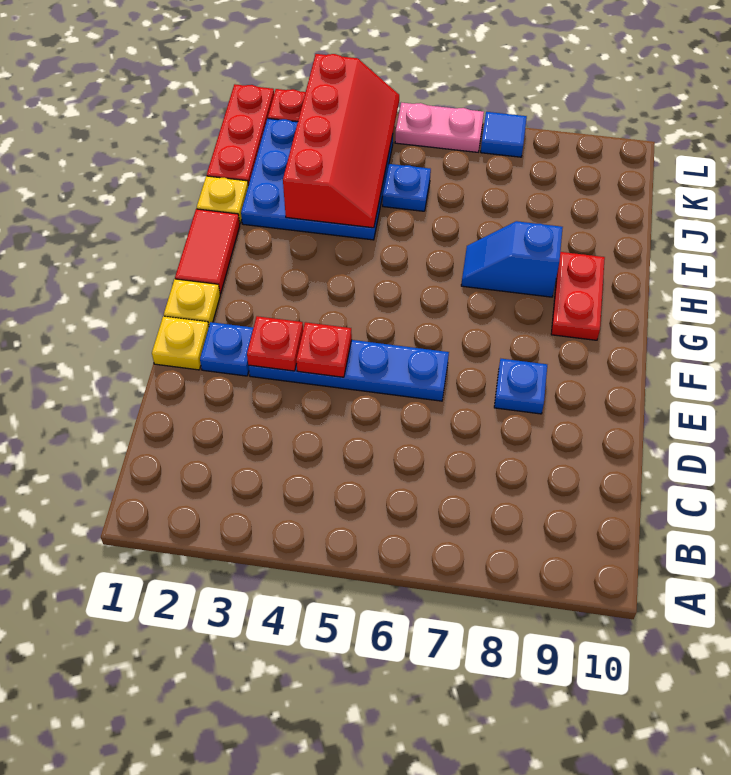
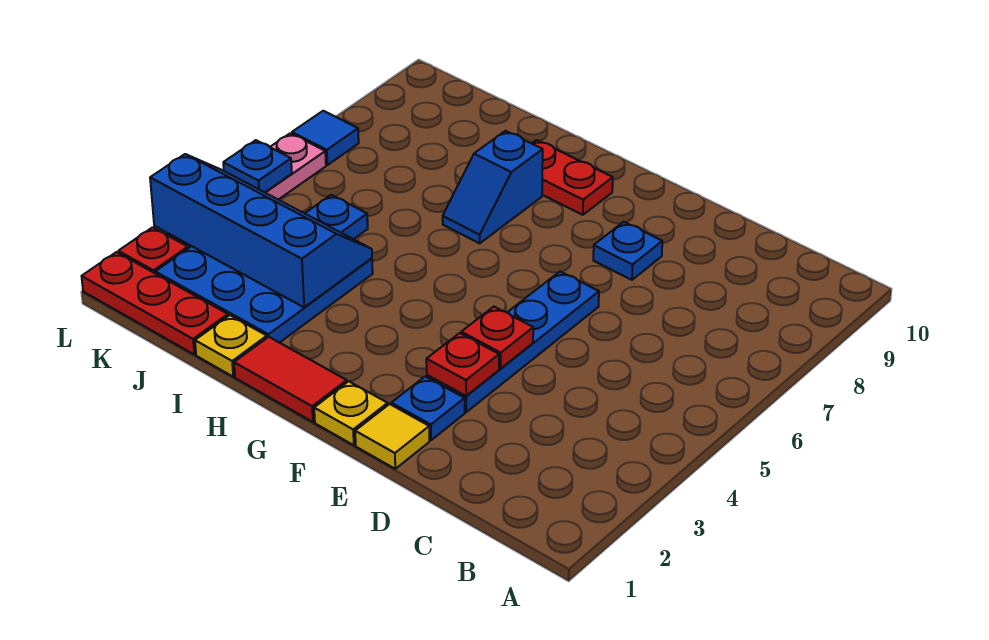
yellow 1x1 plate [152,316,209,370] -> yellow 1x1 tile [355,404,429,469]
red 2x4 slope [283,54,399,228] -> blue 2x4 slope [150,154,372,308]
none -> blue 1x1 plate [223,140,292,192]

